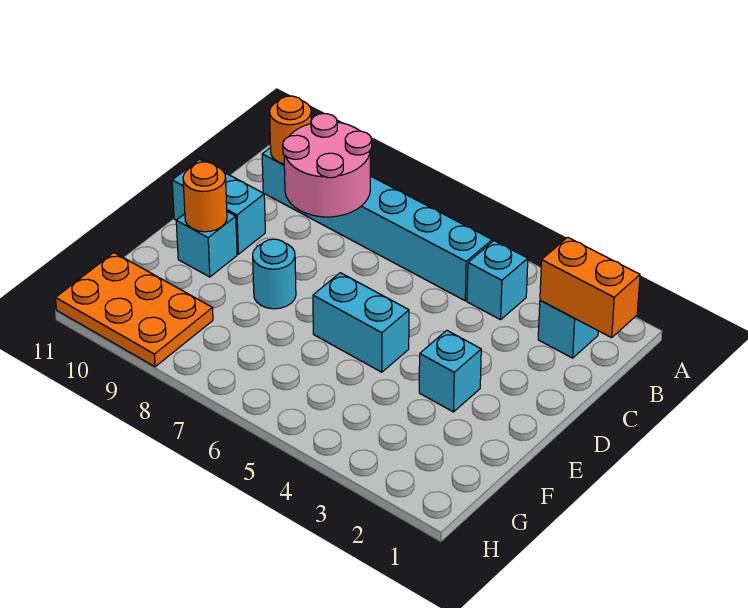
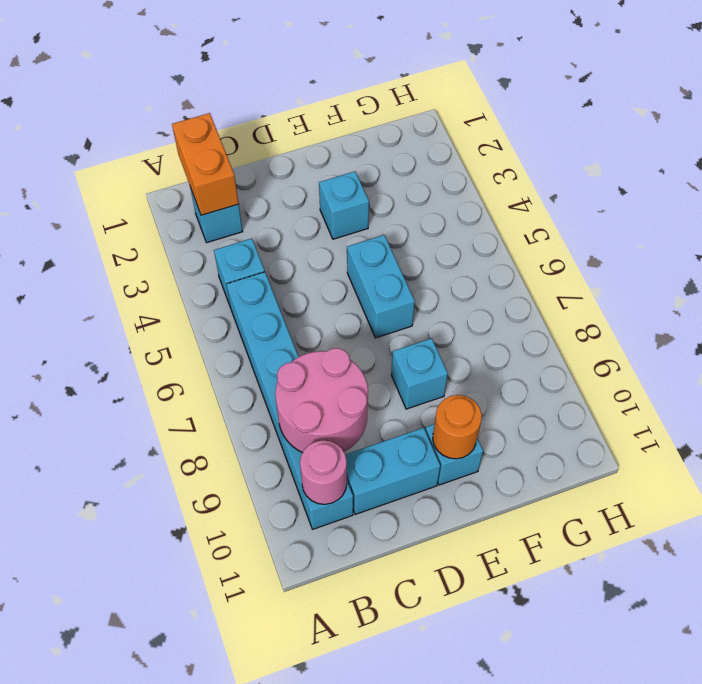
orange 1x1 round brick [270,96,311,164] -> pink 1x1 round brick [300,440,347,504]
cyan 1x2 brick [172,159,265,254] -> cyan 1x2 brick turned to [345,428,440,515]
cyan 1x1 round brick [253,239,296,309] -> cyan 1x1 brick [391,338,448,409]
orange 2x3 plate [56,253,213,367] -> none

